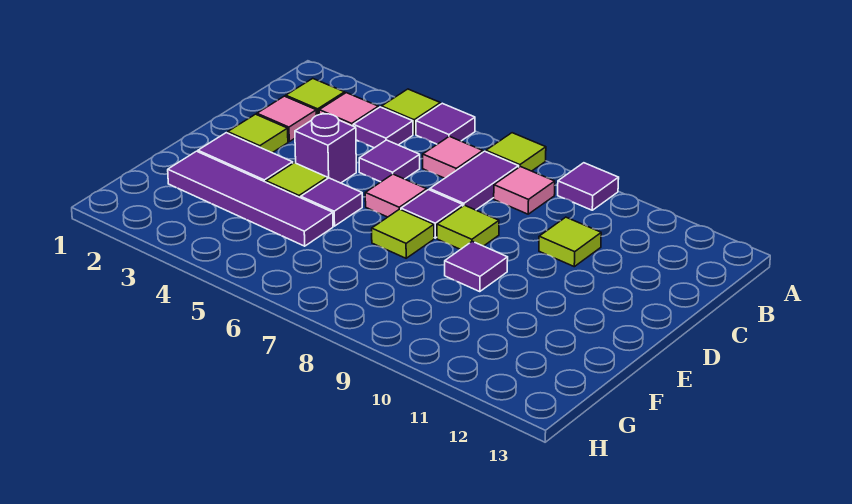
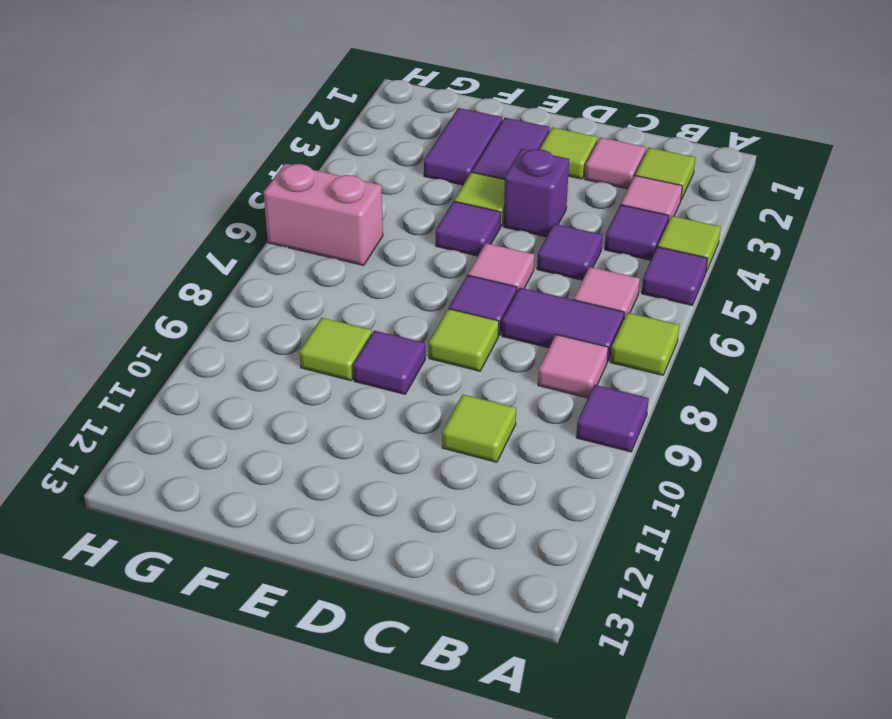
lime 1x1 tile [372,209,434,258] -> lime 1x1 tile moved to [299,318,372,381]
purple 1x4 tile [168,151,333,246] -> purple 1x2 tile [424,108,502,185]
none -> pink 1x2 brick [264,164,383,265]

